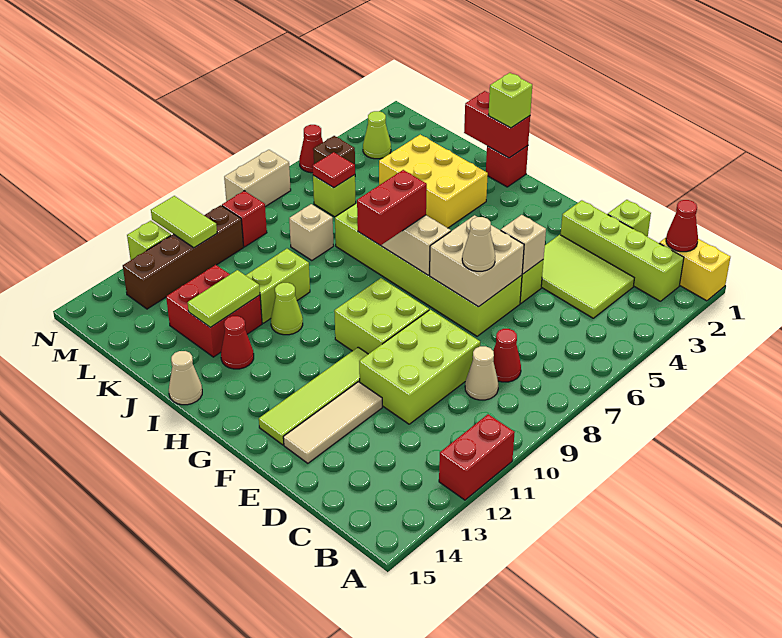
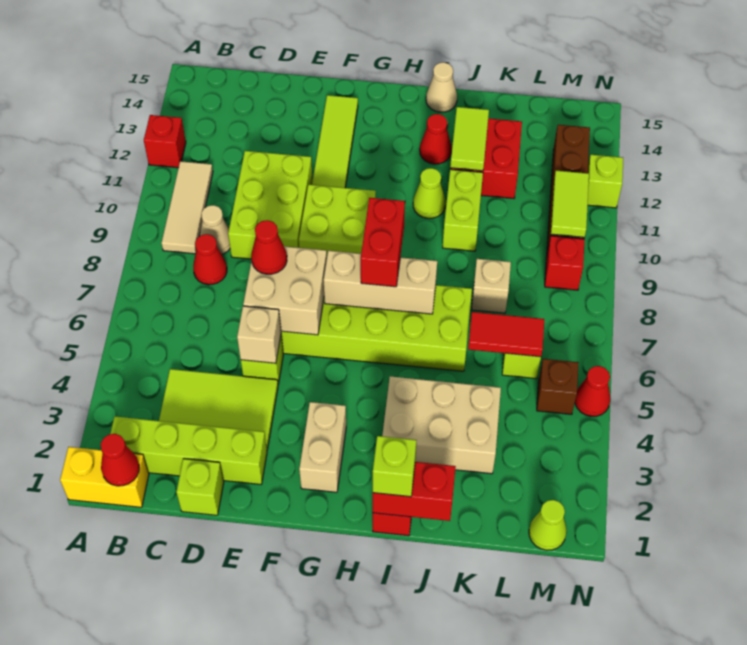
red 1x2 brick [439,414,515,500] -> red 1x1 brick [144,115,186,168]
tan 1x1 cone [462,217,495,271] -> red 1x1 cone [251,220,287,274]
tan 1x3 tile [283,382,382,463] -> tan 1x3 tile moved to [162,161,213,254]
yellow 2x3 brick [379,135,488,228] -> tan 2x3 brick [382,376,501,474]
red 1x1 tile [312,152,355,188] -> red 1x2 tile [468,312,544,357]
lime 1x1 cone [363,111,391,159] -> lime 1x1 cone moved to [529,500,567,550]
lime 1x2 tile [151,196,217,248] -> lime 1x2 tile turned to [551,171,589,237]
tan 1x2 brick [224,150,291,207] -> tan 1x2 brick moved to [299,402,346,492]

